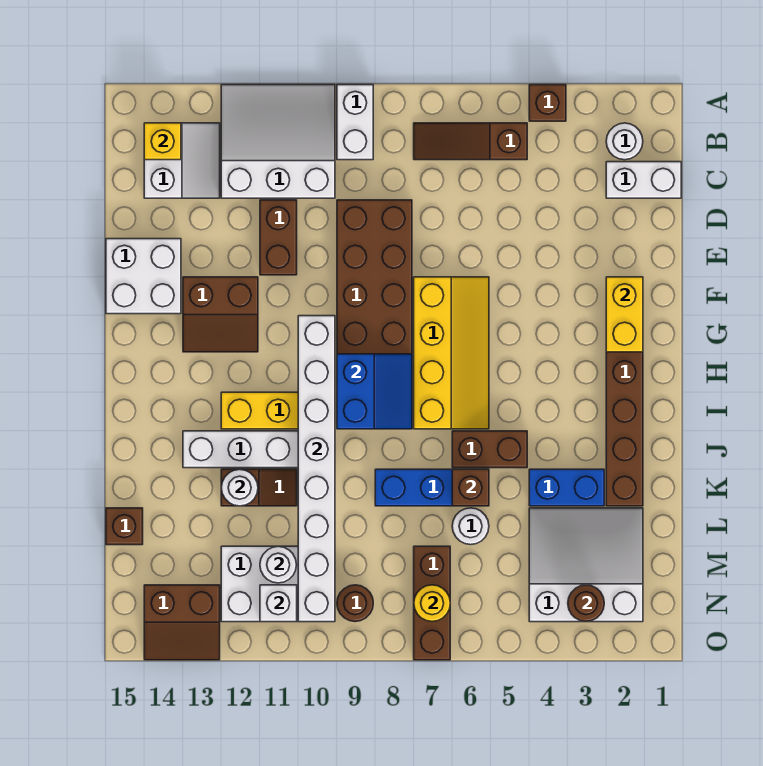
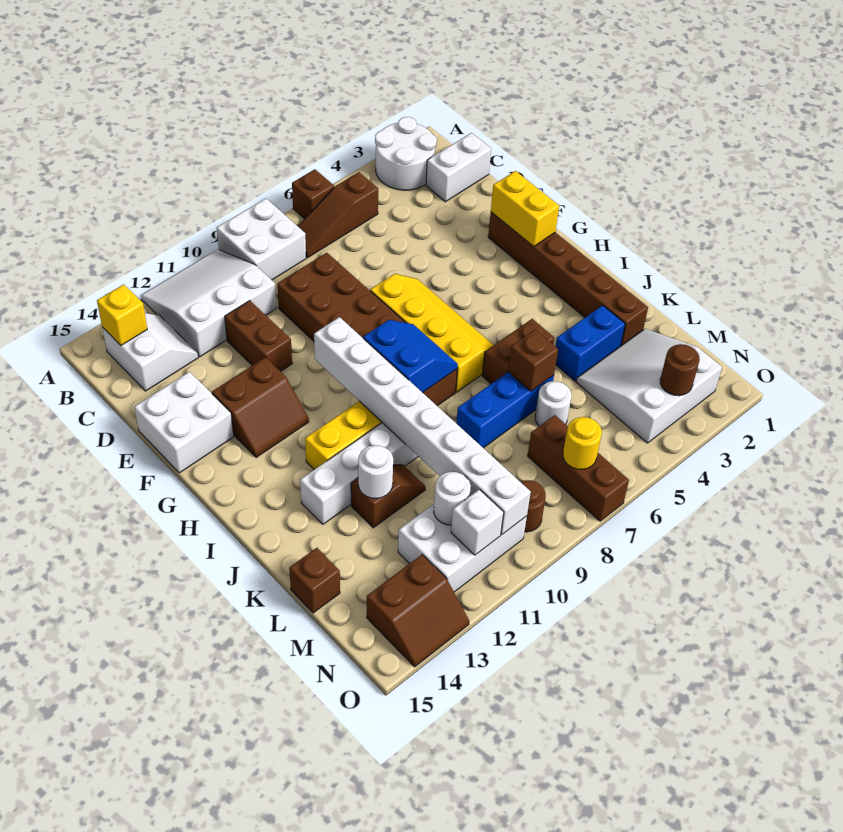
brown 1x1 brick [529,85,566,121] -> brown 1x1 brick moved to [292,169,334,219]
white 1x2 brick [337,85,373,160] -> white 2x2 brick [217,198,306,280]
white 1x1 round brick [606,123,643,160] -> white 2x2 round brick [375,117,437,190]

